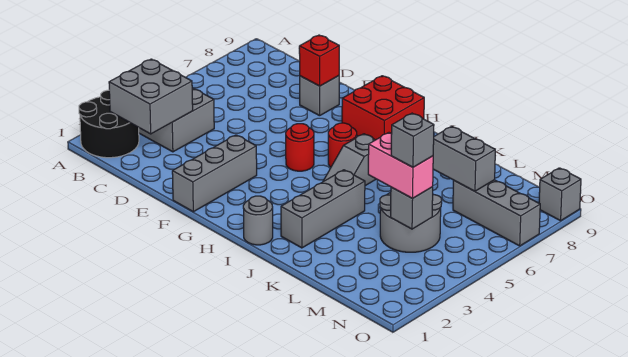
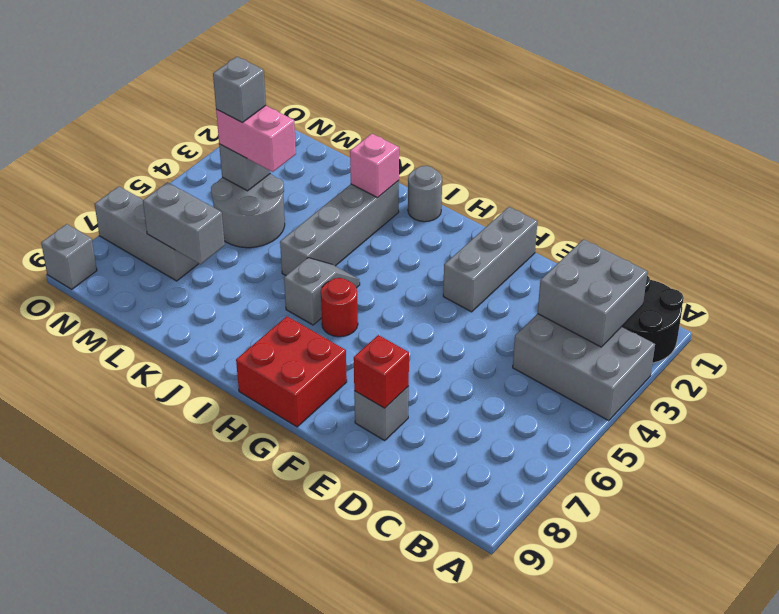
red 1x1 round brick [286,124,314,171] -> none
grey 1x3 brick [281,170,365,248] -> grey 1x4 brick [280,181,399,275]
none -> pink 1x1 brick [350,134,399,198]

